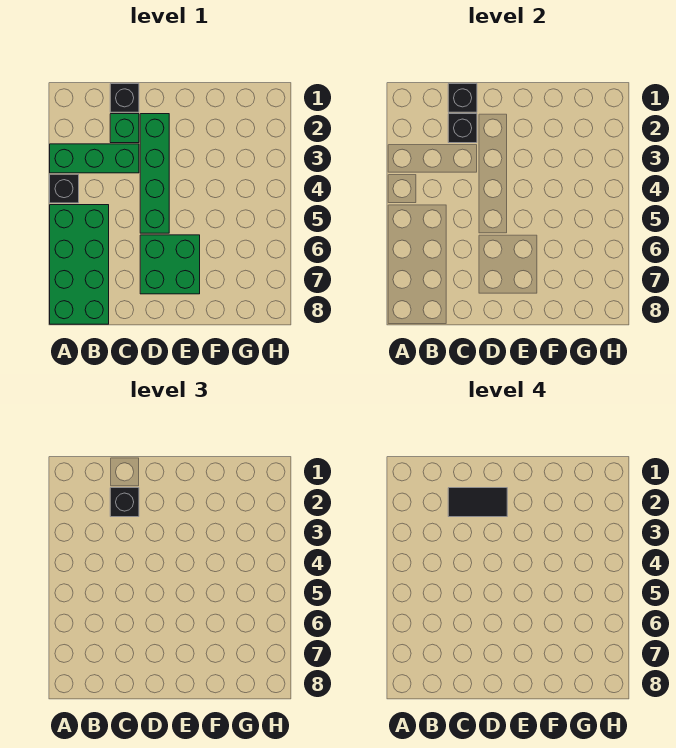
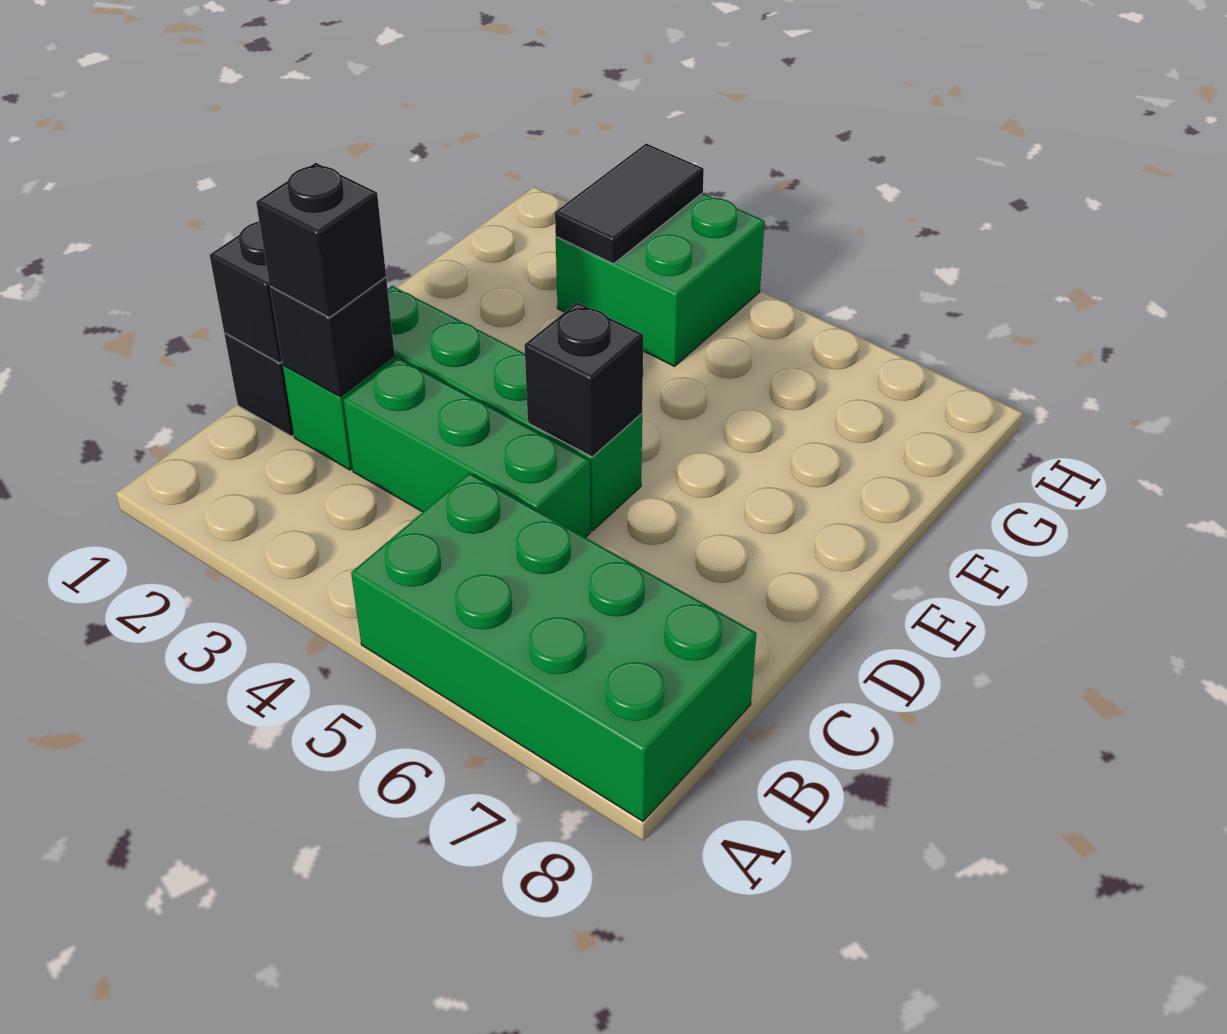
green 1x3 brick [50,144,139,173] -> green 1x3 brick turned to [344,358,591,538]
black 1x1 brick [50,174,79,203] -> black 1x1 brick moved to [525,302,643,457]
black 1x2 tile [448,488,507,517] -> black 1x2 tile moved to [555,144,704,264]
green 2x2 brick [140,235,200,294] -> green 2x2 brick moved to [556,193,765,366]

